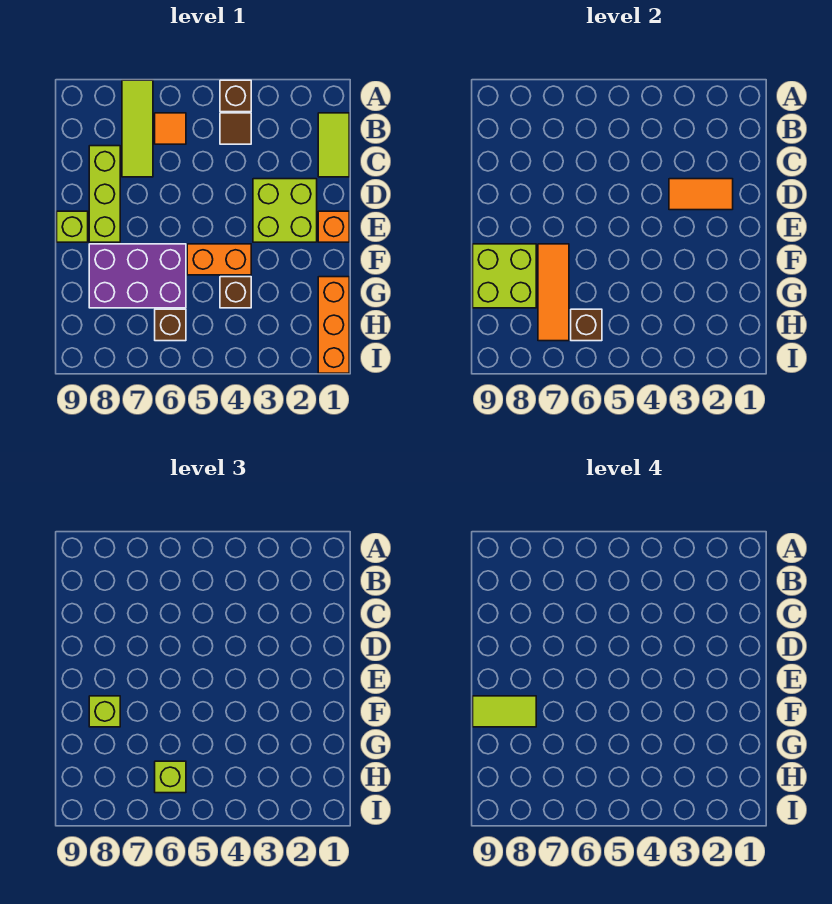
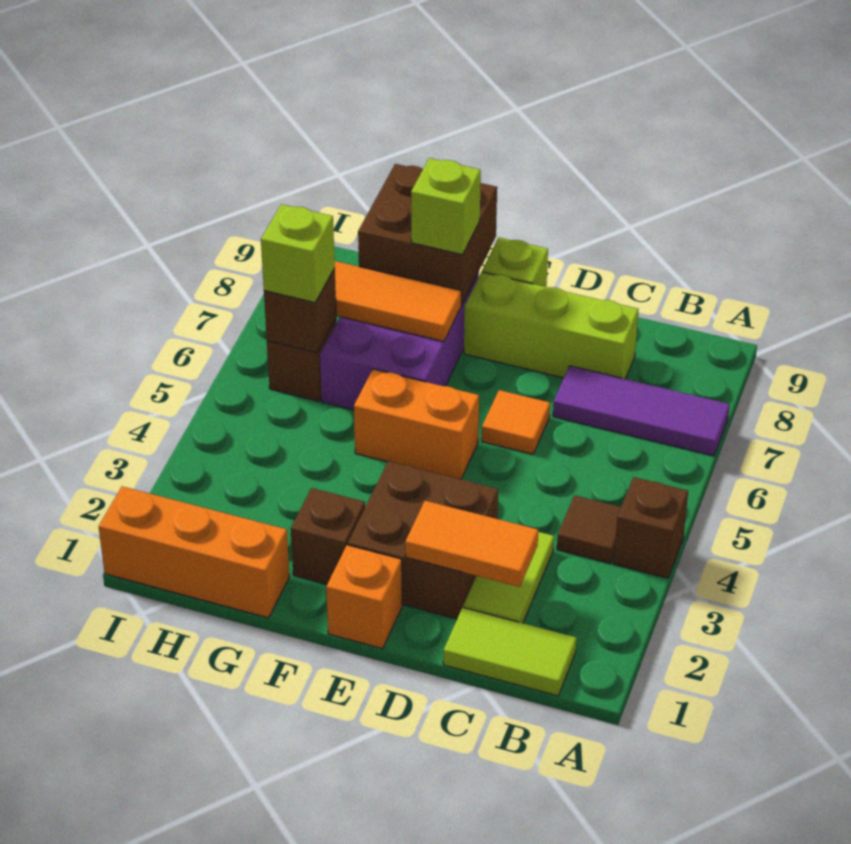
lime 1x3 tile [122,80,153,177] -> purple 1x3 tile [553,366,730,456]
orange 1x1 tile [155,113,186,144] -> orange 1x1 tile moved to [482,390,550,454]
lime 2x2 brick [253,179,317,242] -> brown 2x2 brick [348,461,498,619]
orange 1x2 tile [669,179,733,210] -> orange 1x2 tile turned to [405,501,538,587]
orange 1x2 brick [187,244,251,275] -> orange 1x2 brick turned to [354,369,479,479]
lime 2x2 brick [473,244,536,308] -> brown 2x2 brick [358,164,497,305]
lime 1x2 tile [473,696,536,727] -> lime 1x2 tile moved to [463,532,554,623]
brown 1x1 brick [220,277,251,308] -> brown 1x1 brick moved to [291,488,365,584]

